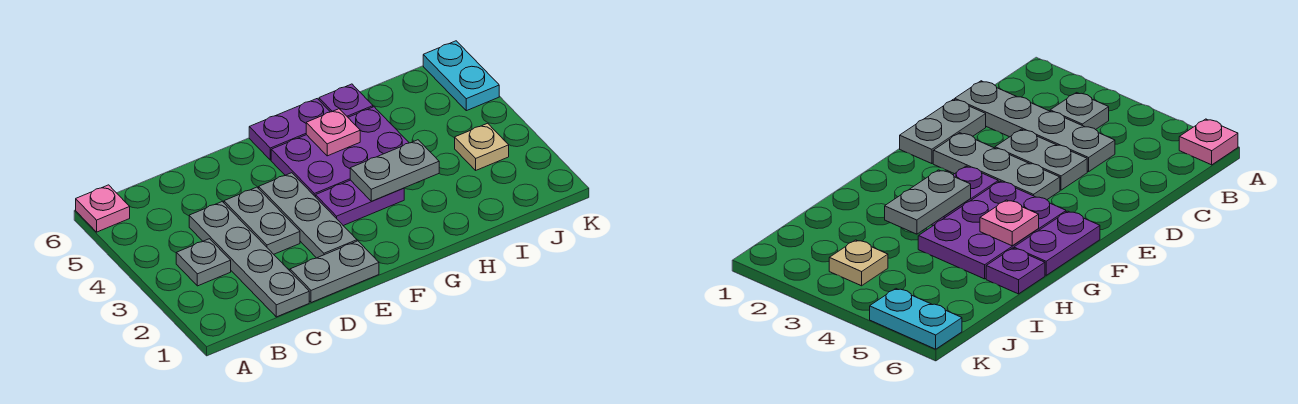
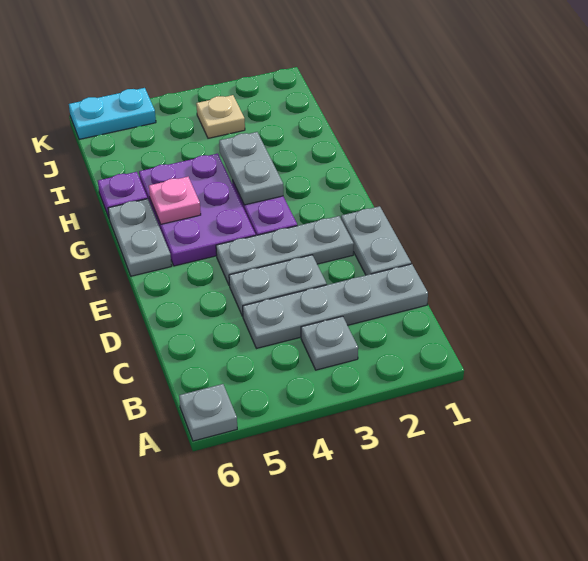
pink 1x1 plate [76,185,130,232] -> grey 1x1 plate [179,384,237,441]
purple 1x2 plate [249,99,330,160] -> grey 1x2 plate [108,199,172,276]

